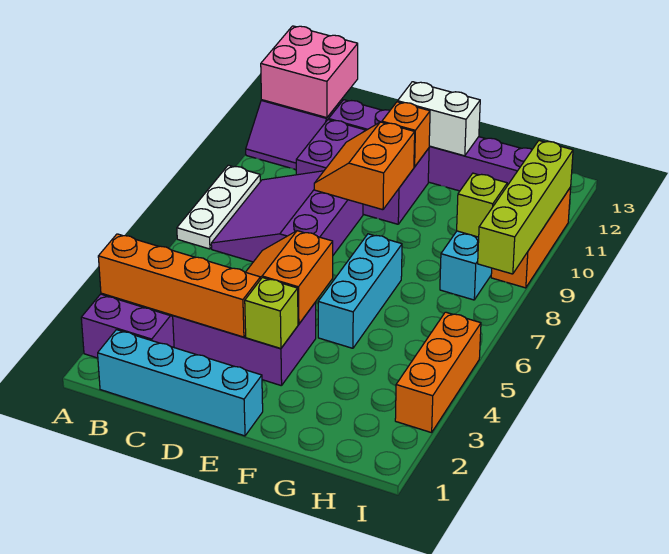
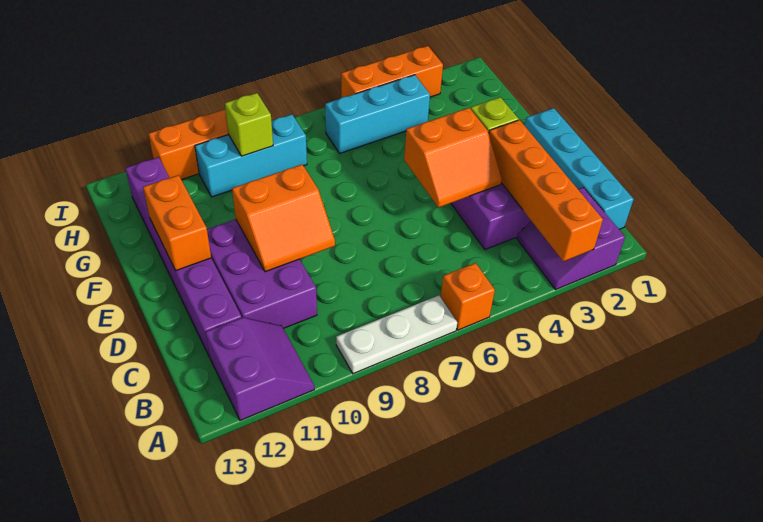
pink 2x2 brick [261,26,358,118] -> none
purple 3x3 slope [211,171,363,262] -> none
orange 1x1 brick [382,102,430,167] -> orange 1x1 brick moved to [441,263,495,330]
white 1x2 brick [398,82,480,156] -> orange 1x2 brick [143,175,211,270]
cyan 1x3 brick [318,234,402,348] -> cyan 1x3 brick moved to [325,75,430,154]
lime 1x4 brick [478,141,573,274] -> none

